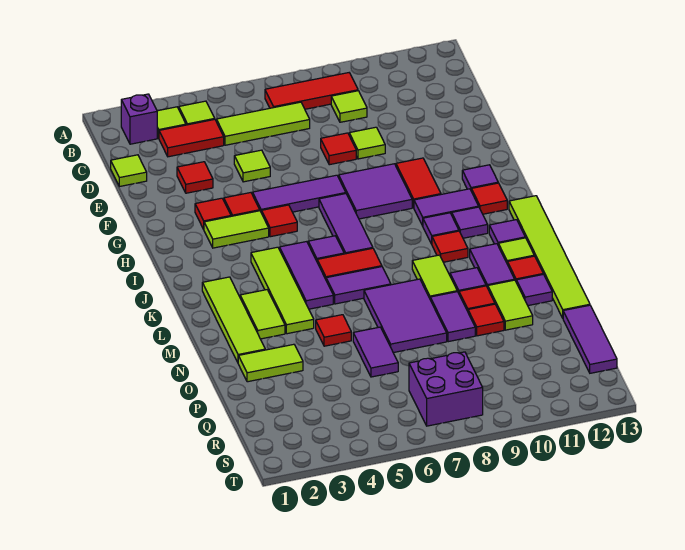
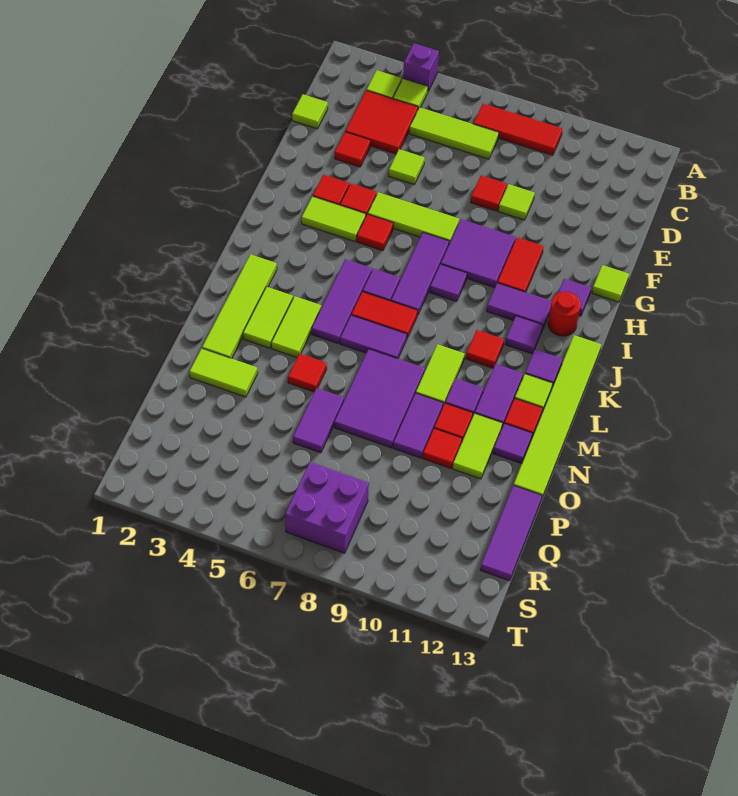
purple 1x1 brick [121,94,157,144] -> purple 1x1 brick moved to [403,43,439,91]
red 1x2 tile [159,119,224,157] -> red 2x2 tile [345,90,418,154]
lime 1x1 tile [331,91,367,122] -> lime 1x1 tile moved to [592,265,629,302]
purple 1x3 tile [253,175,346,213] -> lime 1x3 tile [368,192,459,244]
red 1x1 tile [471,183,507,214] -> red 1x1 round brick [548,292,581,336]
lime 1x4 tile [251,247,314,334] -> lime 1x2 tile [271,296,321,357]
purple 1x1 tile [423,213,459,244] -> purple 1x1 tile moved to [430,264,467,302]

